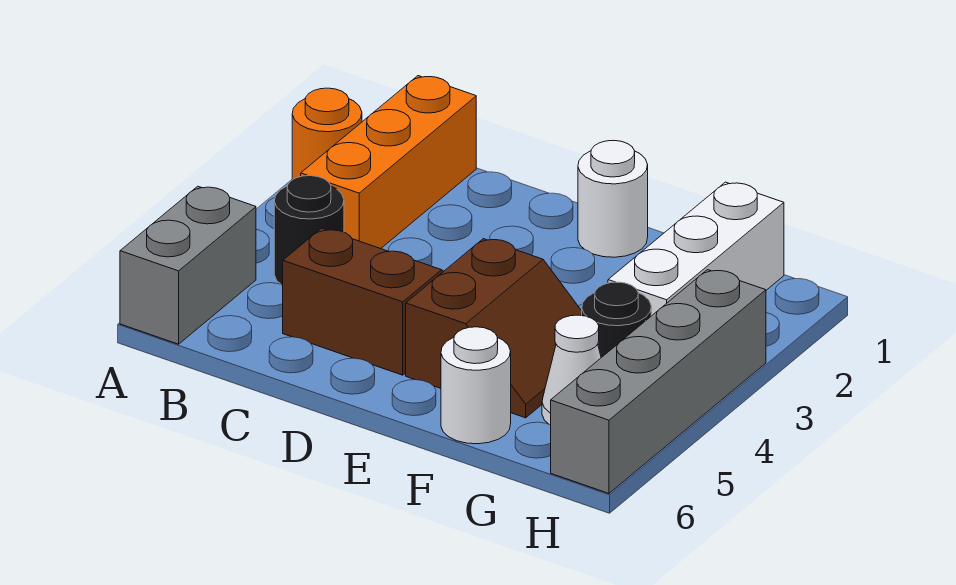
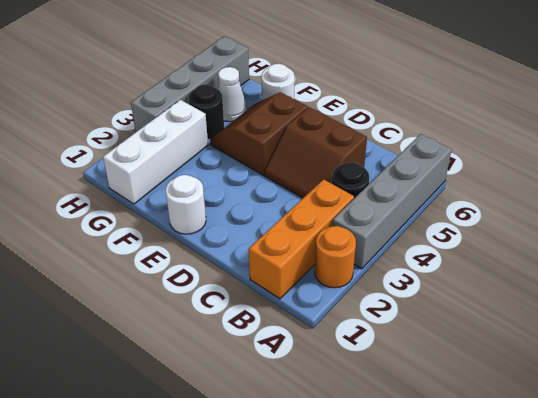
grey 1x2 brick [120,186,256,344] -> grey 1x4 brick [333,134,452,269]

